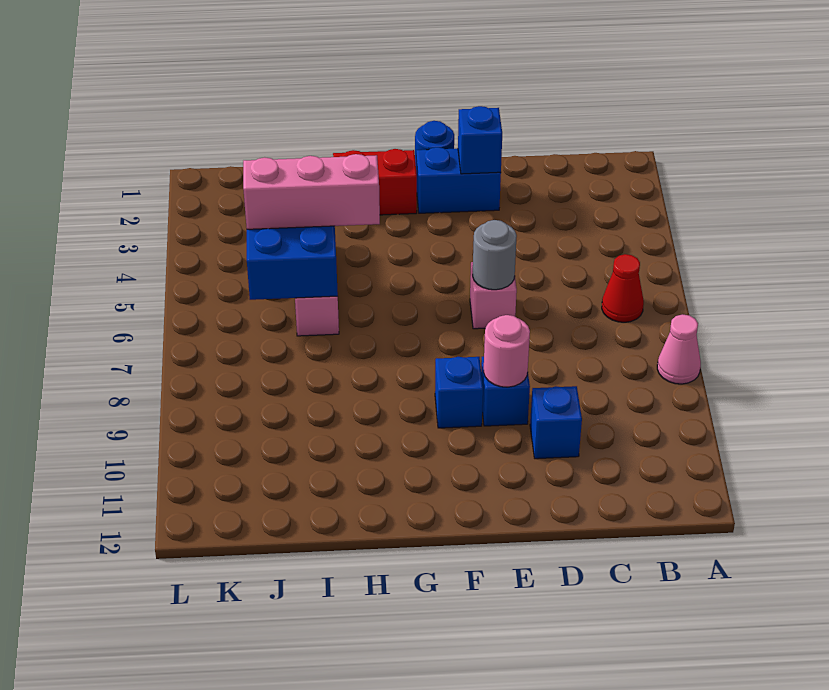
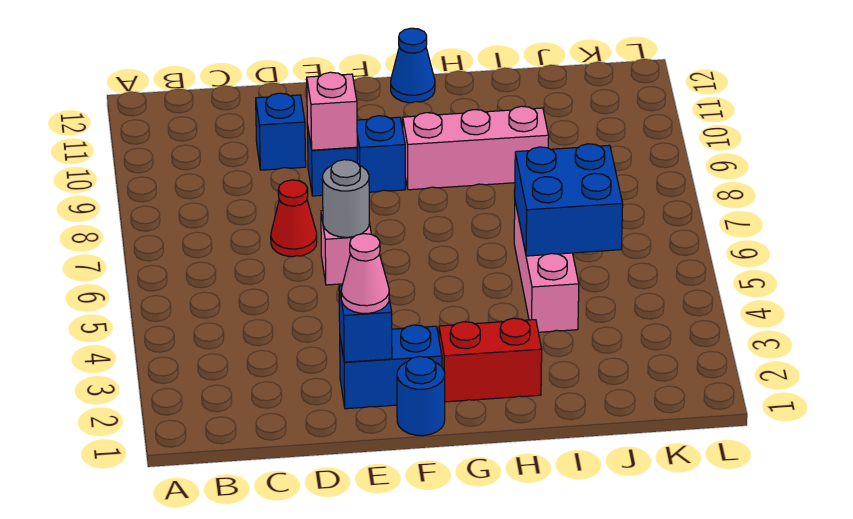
pink 1x1 cone [657,314,701,384] -> pink 1x1 cone moved to [341,234,389,313]
red 1x1 cone [602,254,644,322] -> red 1x1 cone moved to [271,180,317,257]
pink 1x1 round brick [484,315,530,387] -> pink 1x1 brick [307,72,357,150]
none -> blue 1x1 cone [391,28,435,103]
pink 1x3 brick [243,154,380,229] -> pink 1x3 brick moved to [403,106,549,190]

